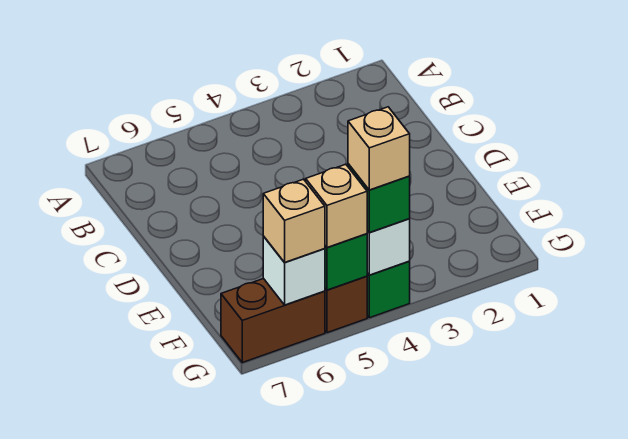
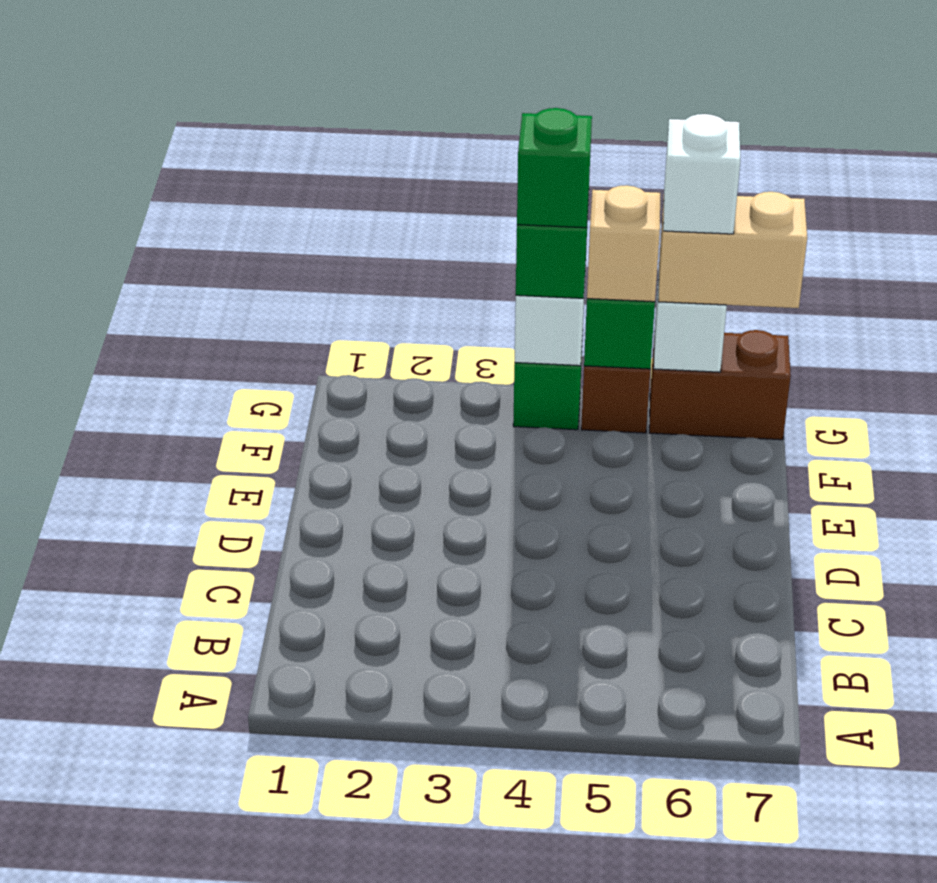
tan 1x1 brick [348,107,410,190] -> green 1x1 brick [517,108,592,228]
tan 1x1 brick [263,179,325,262] -> tan 1x2 brick [658,192,807,308]
none -> white 1x1 brick [663,114,740,234]

